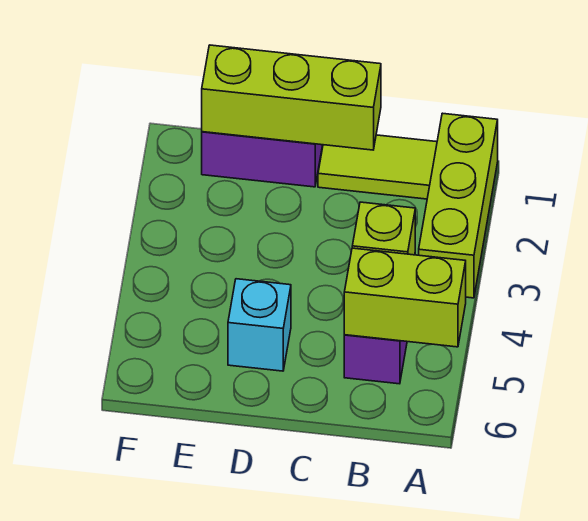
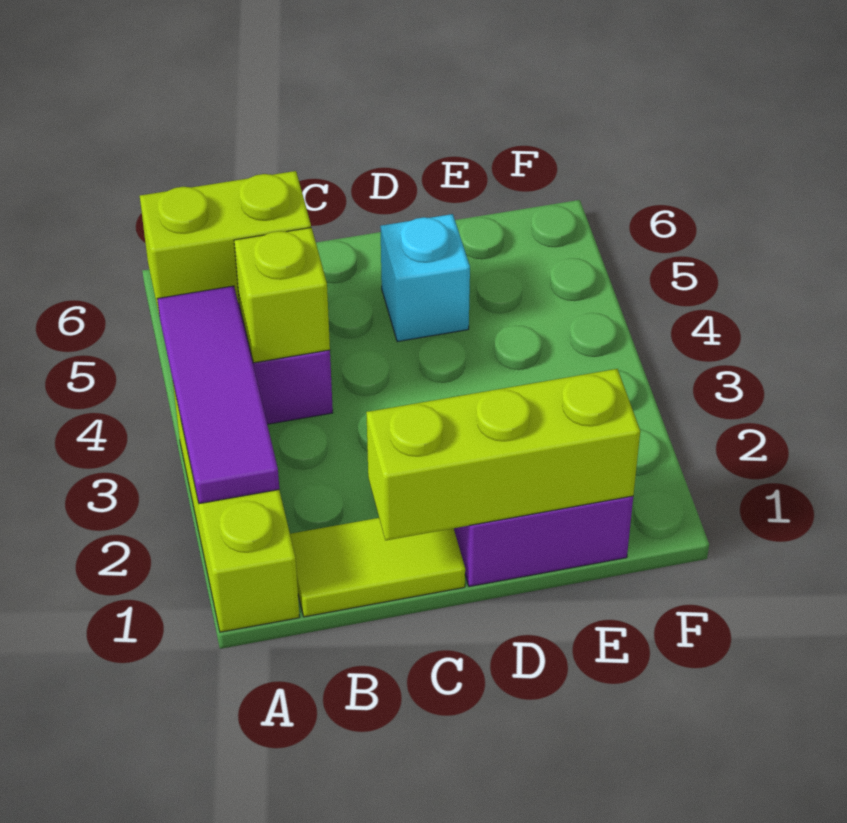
none -> purple 1x3 tile [157,286,279,504]

